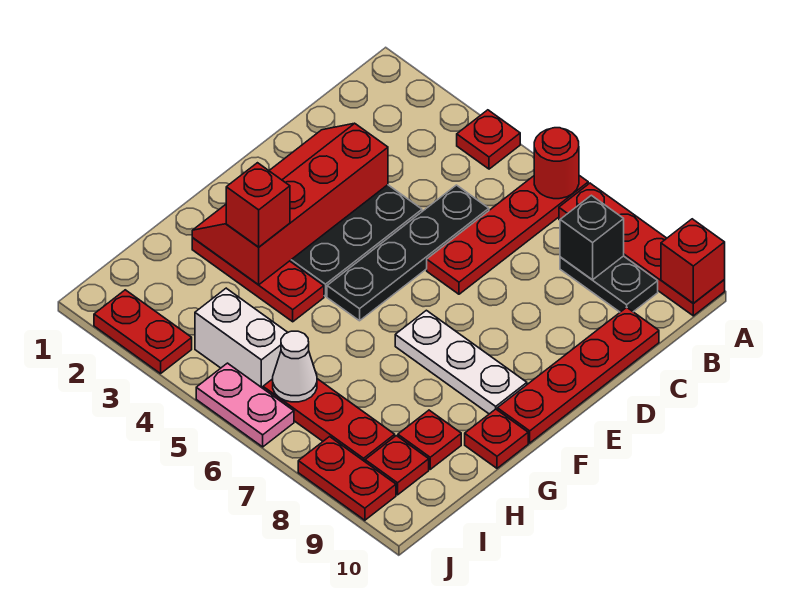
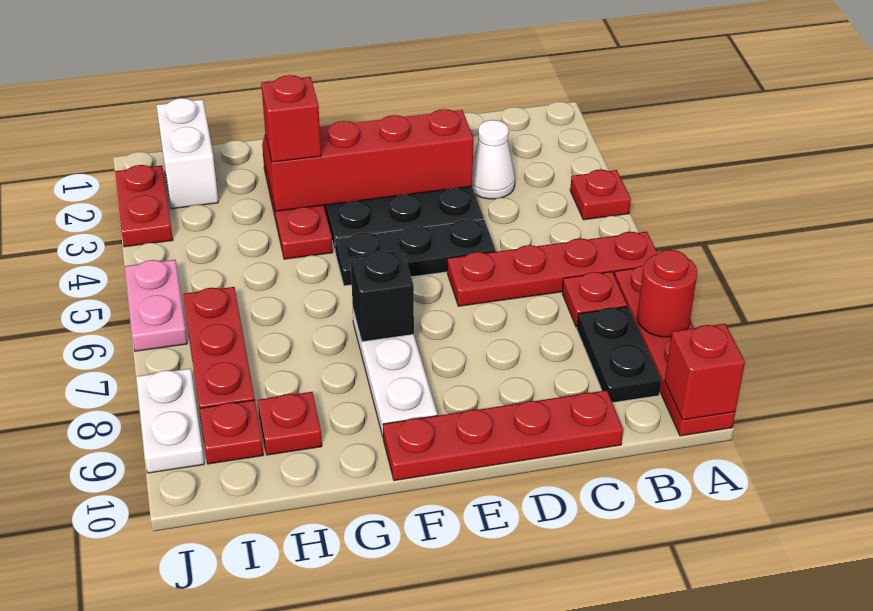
red 1x1 round brick [534,128,579,199] -> red 1x1 round brick moved to [637,250,698,337]
black 1x1 brick [560,195,624,280] -> black 1x1 brick moved to [351,250,414,342]
black 1x4 plate [327,185,489,321] -> black 1x3 plate [335,219,496,286]
red 1x1 plate [465,409,528,468] -> red 1x1 plate moved to [562,272,627,327]
white 1x2 brick [195,288,288,388] -> white 1x2 brick moved to [157,98,218,209]
white 1x1 cone [273,331,317,402] -> white 1x1 cone moved to [472,120,515,199]
red 1x2 plate [298,437,396,520] -> white 1x2 plate [136,368,204,473]

